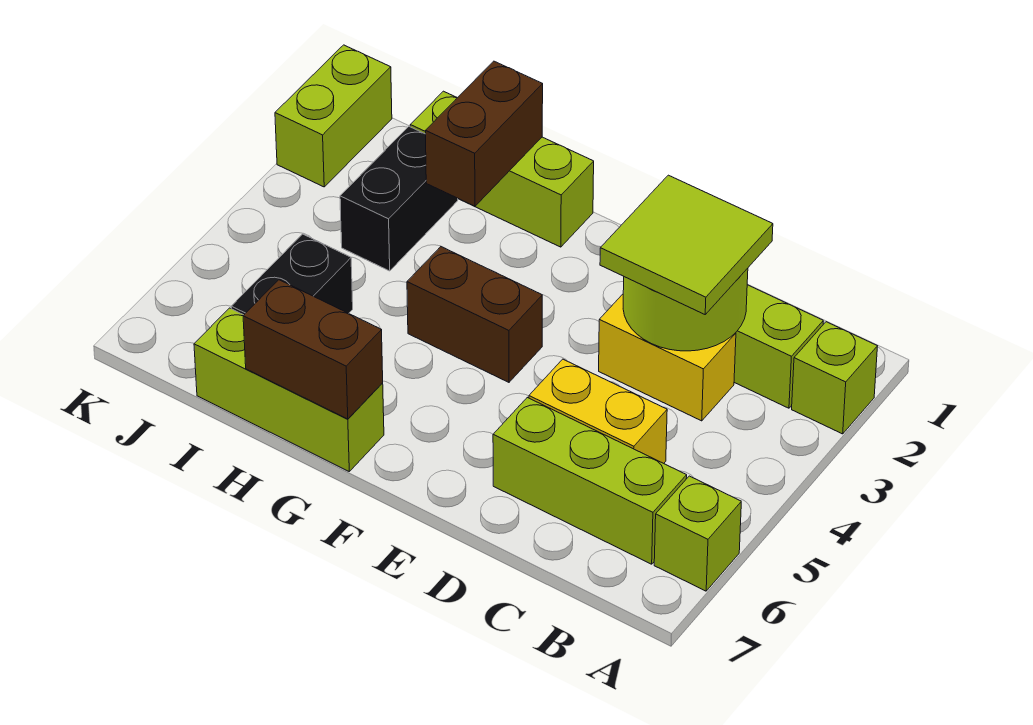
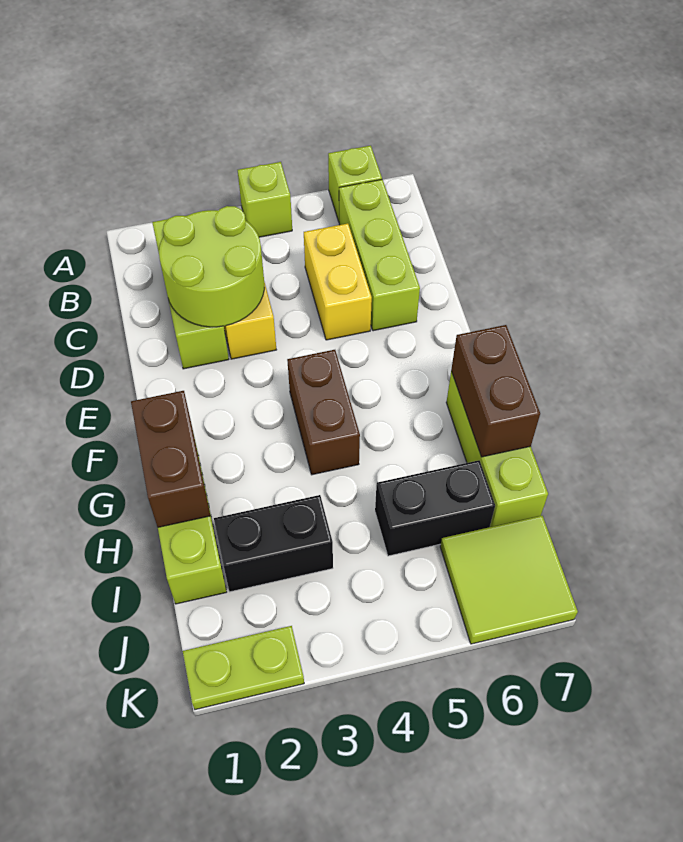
lime 1x1 brick [792,322,877,434] -> lime 1x1 brick moved to [238,162,292,237]
lime 2x2 tile [600,175,773,314] -> lime 2x2 tile moved to [440,516,578,644]
brown 1x2 brick [426,61,543,206] -> brown 1x2 brick turned to [131,391,210,527]
lime 1x2 brick [275,45,392,187] -> lime 1x2 plate [183,626,304,710]

